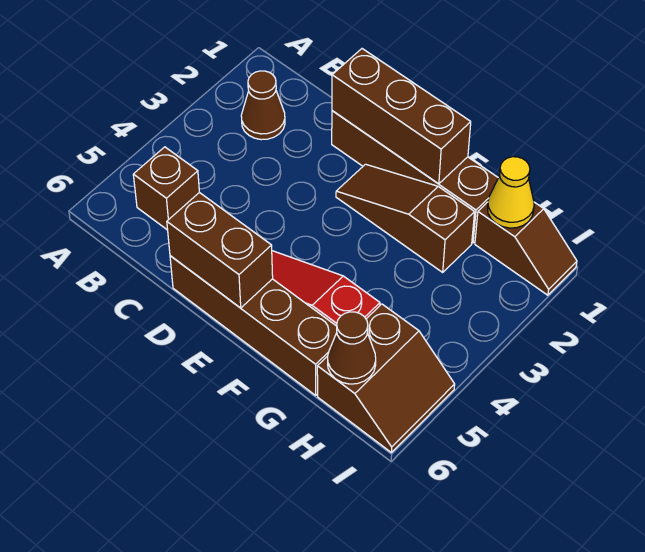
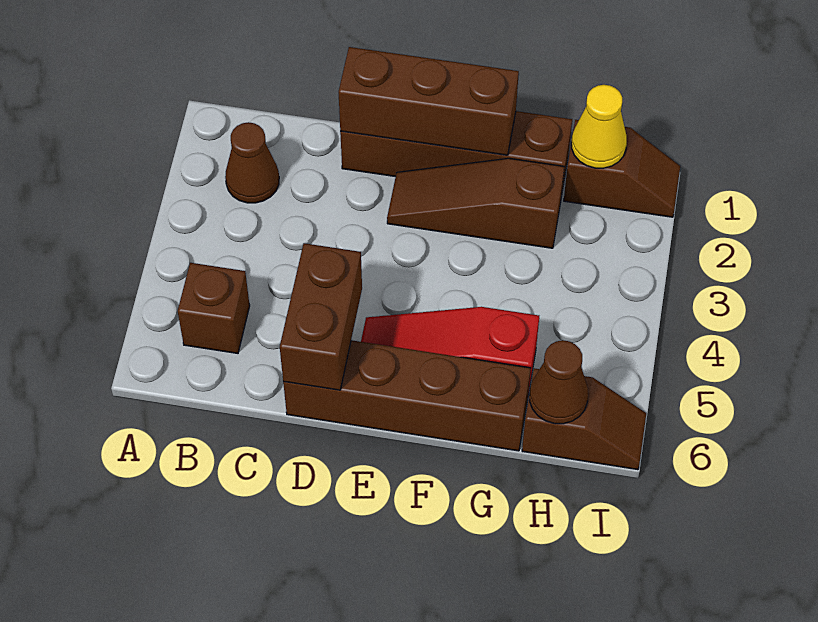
brown 1x2 brick [167,192,273,308] -> brown 1x2 brick turned to [280,243,362,390]
brown 2x2 slope [317,304,455,452] -> brown 1x2 slope [522,368,646,470]

